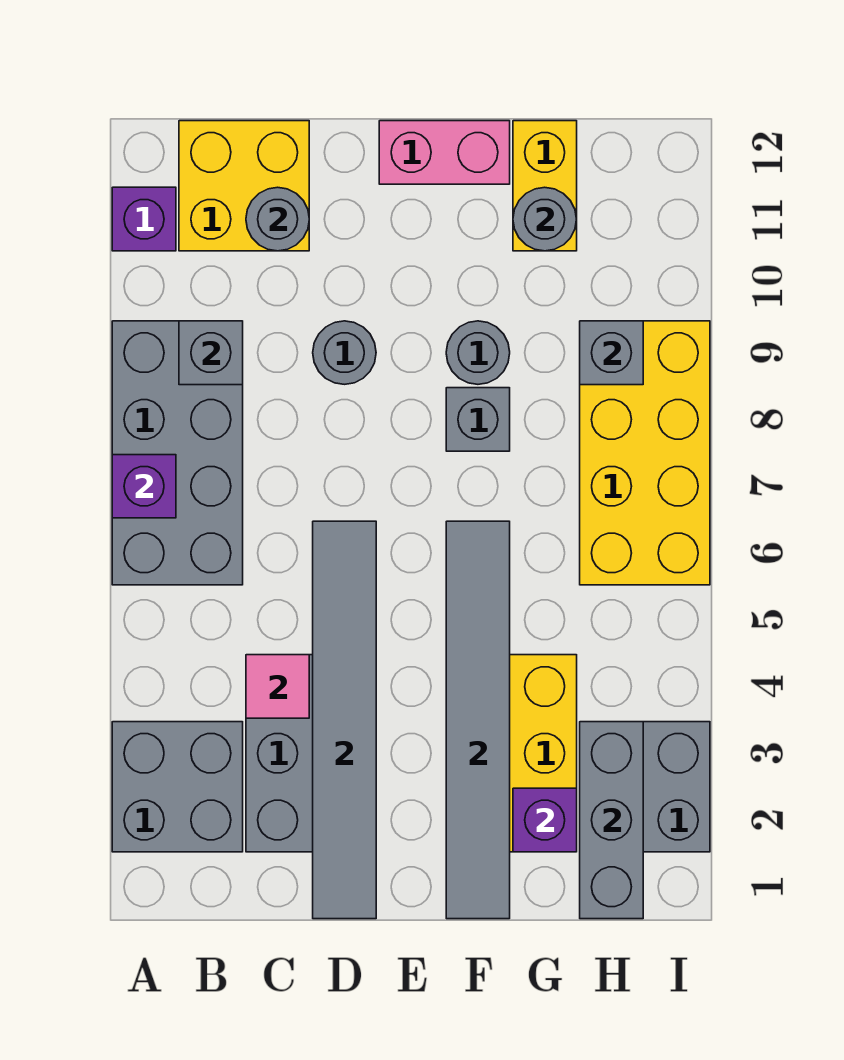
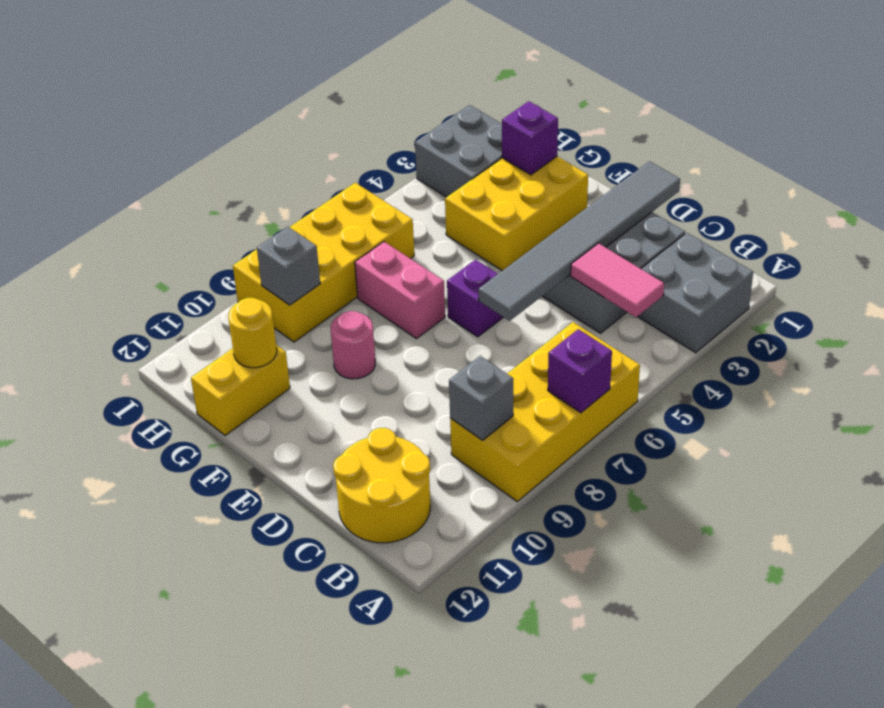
grey 2x4 brick [112,321,243,585] -> yellow 2x4 brick [450,322,640,501]
purple 1x1 brick [112,187,176,251] -> purple 1x1 brick moved to [447,260,503,337]
yellow 2x2 brick [179,121,309,251] -> yellow 2x2 round brick [333,428,430,543]
pink 1x1 tile [246,655,309,718] -> pink 1x2 tile [571,243,664,317]
grey 1x1 round brick [246,187,309,251] -> none
grey 1x1 round brick [313,321,376,384] -> none
pink 1x2 brick [379,121,510,184] -> pink 1x2 brick moved to [355,242,445,339]
grey 1x6 tile [446,521,510,919] -> none
grey 1x1 brick [446,388,510,451] -> none
grey 1x1 round brick [446,321,510,384] -> pink 1x1 round brick [331,311,375,379]
grey 1x1 round brick [513,187,577,251] -> yellow 1x1 round brick [228,298,277,368]
grey 1x3 brick [580,722,643,919] -> none

